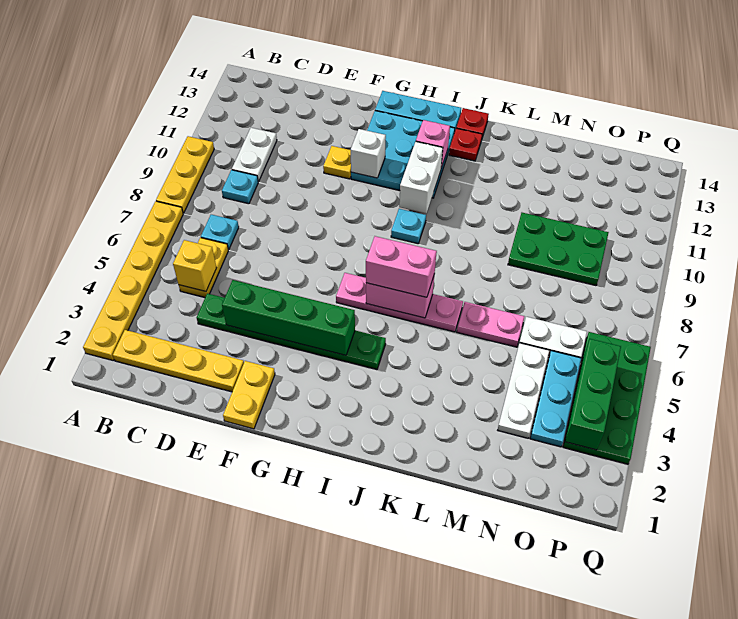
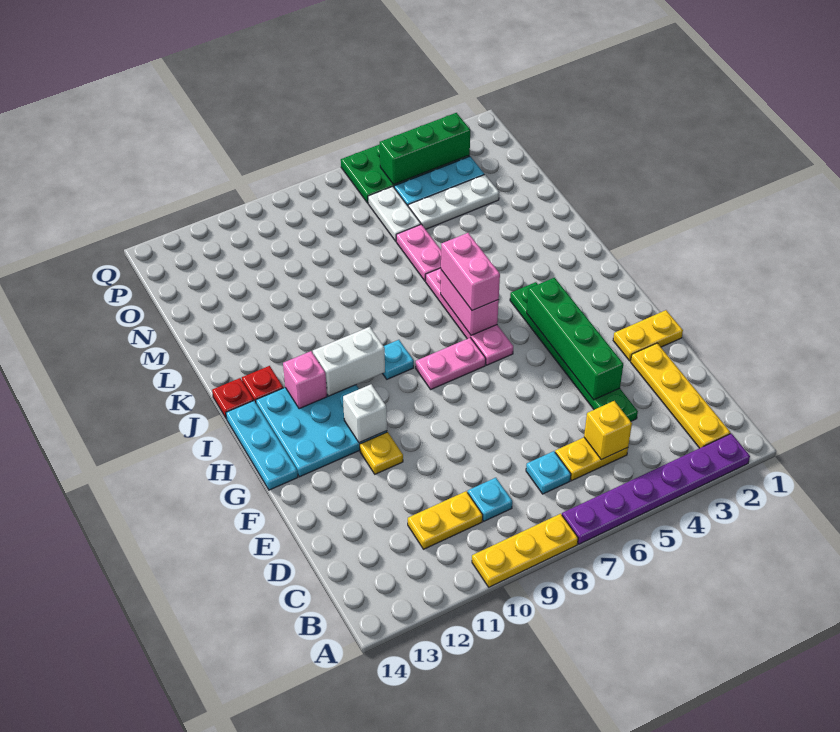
yellow 1x6 plate [83,201,183,360] -> purple 1x6 plate [562,434,750,544]
white 1x2 plate [232,128,277,182] -> yellow 1x2 plate [408,491,483,549]
none -> pink 1x2 plate [416,338,486,389]
green 2x3 plate [508,213,609,286] -> none

